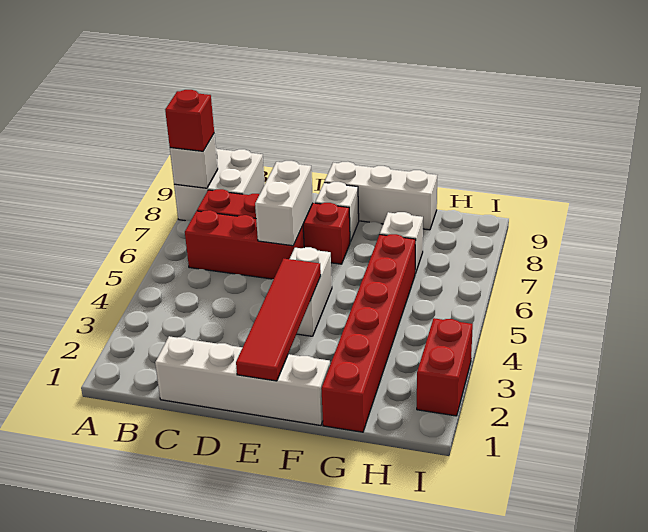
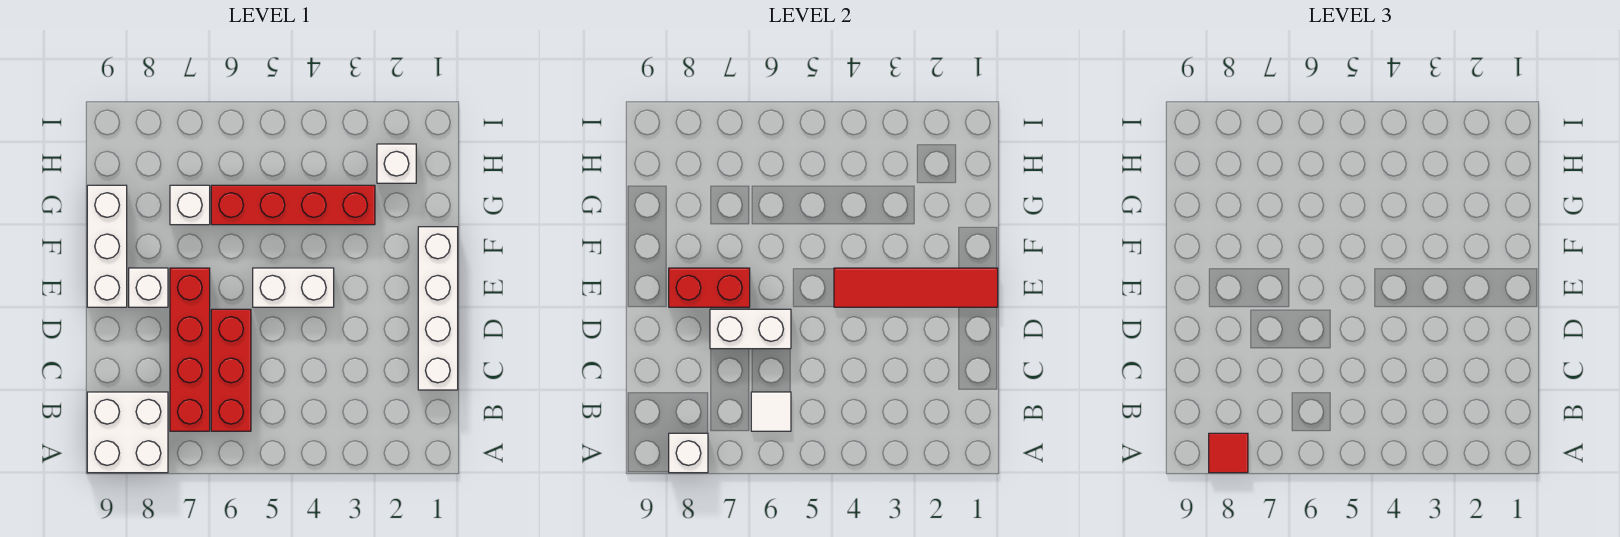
red 1x1 brick [165,90,214,151] -> red 1x1 tile [1209,433,1248,473]
none -> white 1x1 tile [751,392,791,431]
red 1x6 brick [321,234,416,432] -> red 1x4 brick [211,185,375,225]
none -> white 1x1 brick [377,144,416,183]
red 1x2 brick [417,318,473,416] -> red 1x2 brick moved to [669,268,750,307]

